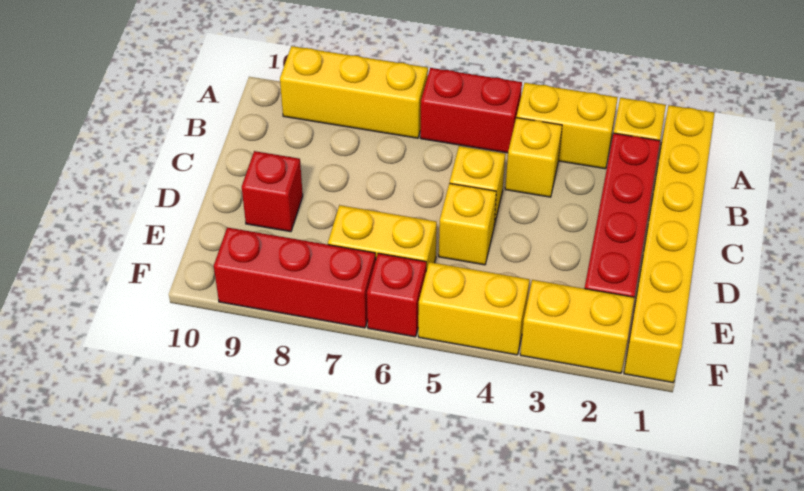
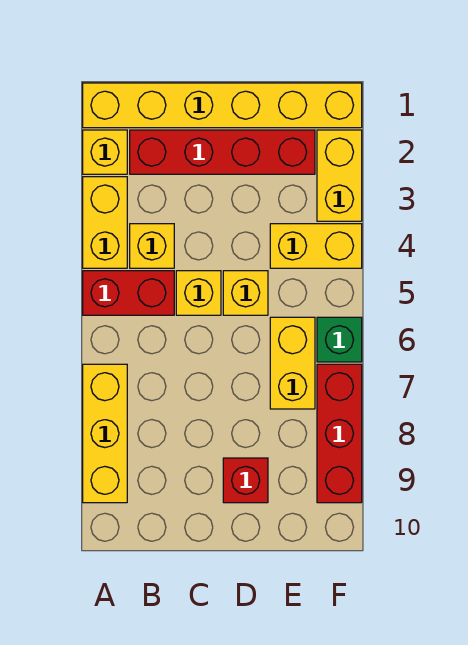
red 1x2 brick [420,68,522,153] -> red 1x2 brick turned to [83,271,174,315]
yellow 1x2 brick [418,262,529,355] -> yellow 1x2 brick turned to [270,224,362,268]
red 1x1 brick [367,253,426,337] -> green 1x1 brick [317,317,362,362]

